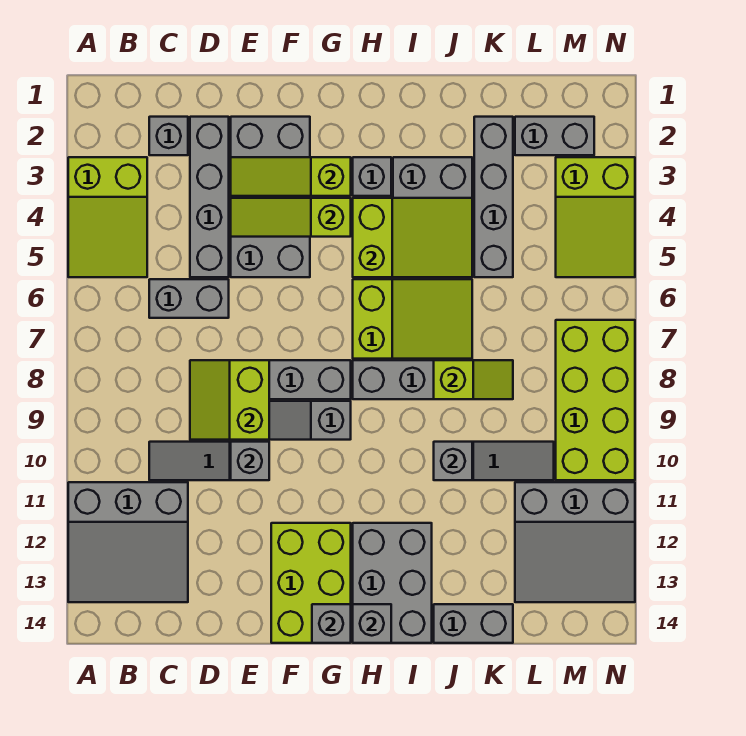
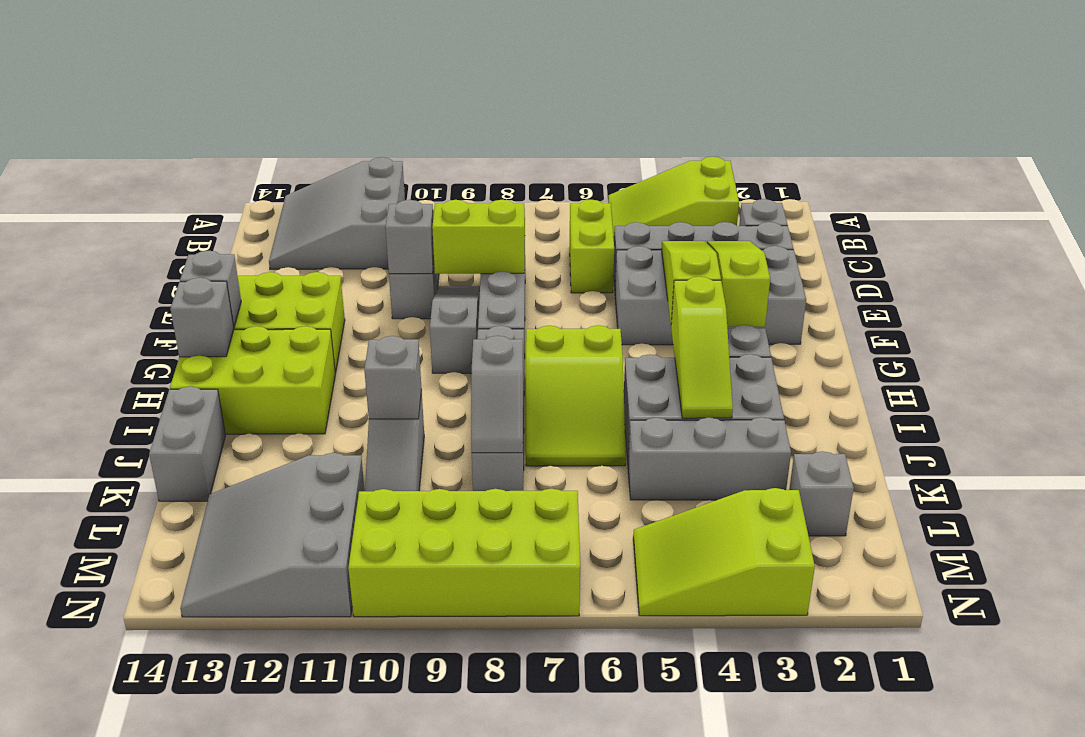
grey 1x2 brick [149,279,229,318] -> lime 1x2 brick [570,200,614,293]
lime 2x3 slope [353,198,472,277] -> lime 1x3 slope [671,277,733,418]
grey 2x3 brick [353,523,432,643] -> lime 2x3 brick [170,326,335,434]
lime 1x2 slope [434,360,513,399] -> grey 1x2 slope [471,336,523,453]
grey 1x4 brick [474,117,513,277] -> grey 1x3 brick [628,417,791,500]
grey 1x2 brick [515,117,594,155] -> grey 1x1 brick [789,451,854,536]

